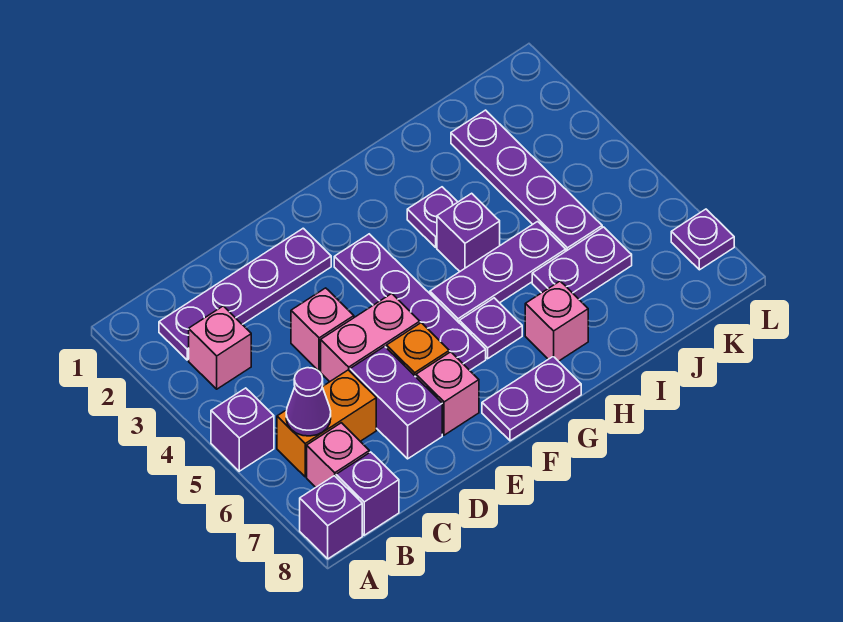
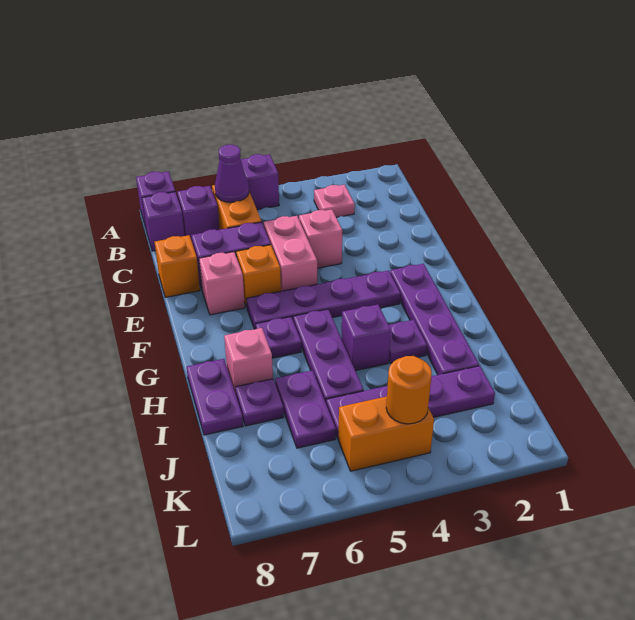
purple 1x4 plate [159,228,331,360] -> purple 1x4 plate moved to [390,264,479,375]
pink 1x1 brick [189,306,251,389] -> pink 1x1 plate [314,185,355,217]
pink 1x1 brick [307,423,369,487] -> purple 1x1 brick [177,186,219,241]
none -> orange 1x1 brick [155,235,200,297]
purple 1x2 plate [482,356,581,441] -> purple 1x2 plate moved to [187,359,243,435]
none -> orange 1x2 brick [338,396,434,471]
none -> orange 1x1 round brick [386,356,432,424]
purple 1x1 plate [671,209,734,270] -> purple 1x1 plate moved to [235,379,284,426]

